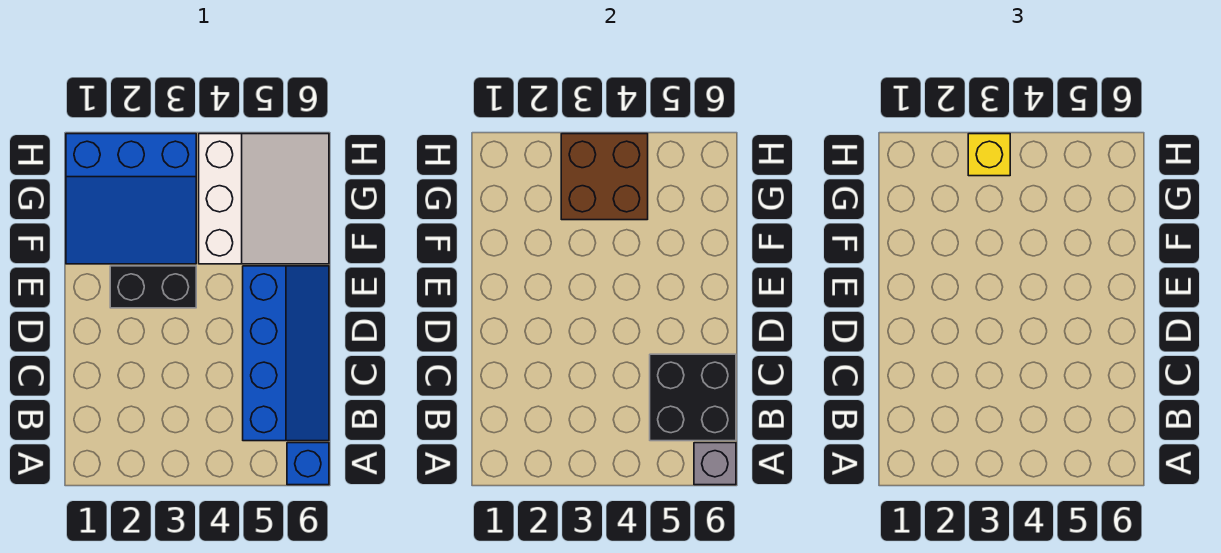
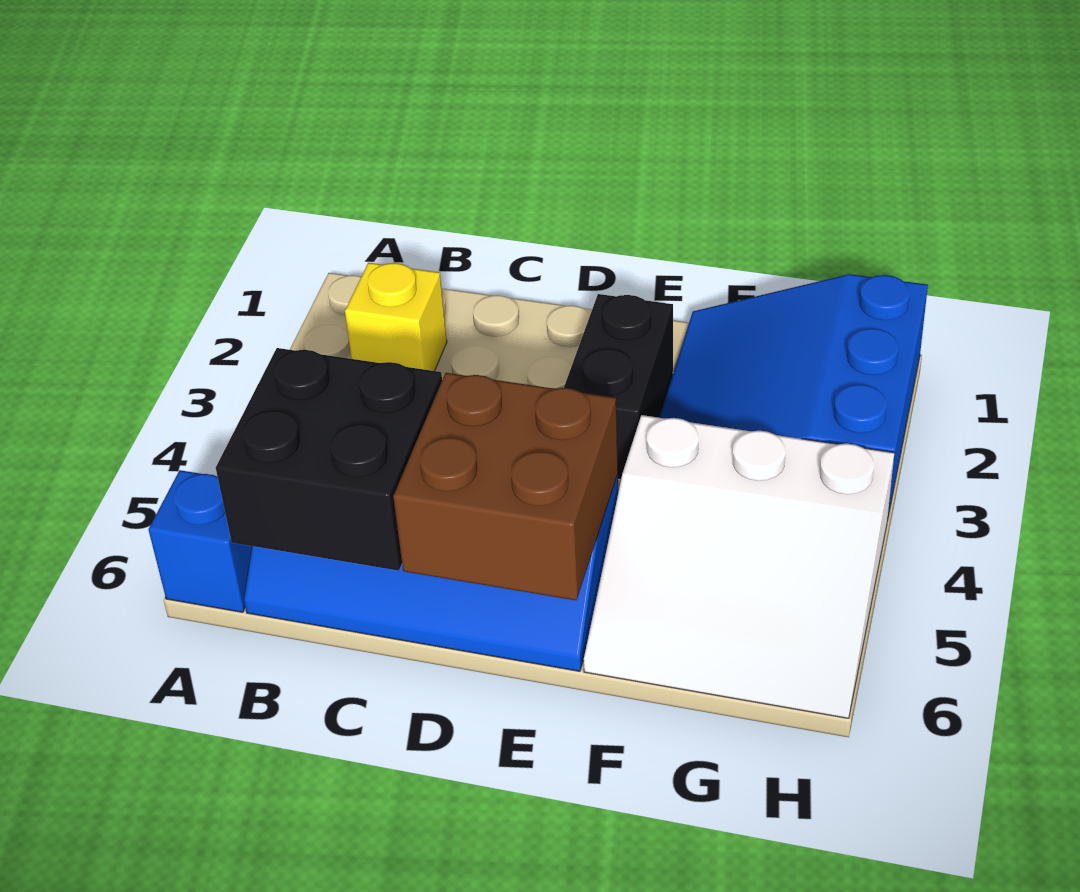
grey 1x1 brick [694,443,736,485] -> none
brown 2x2 brick [561,134,648,220] -> brown 2x2 brick moved to [393,373,618,600]
yellow 1x1 brick [968,134,1010,176] -> yellow 1x1 brick moved to [345,263,447,371]

